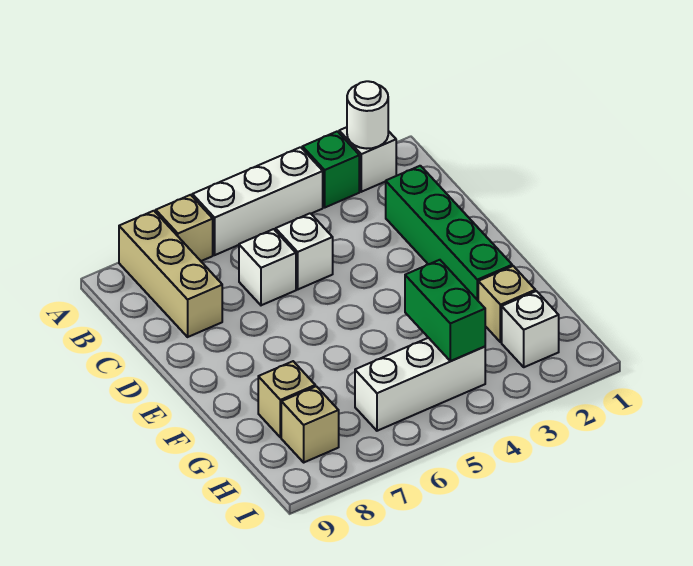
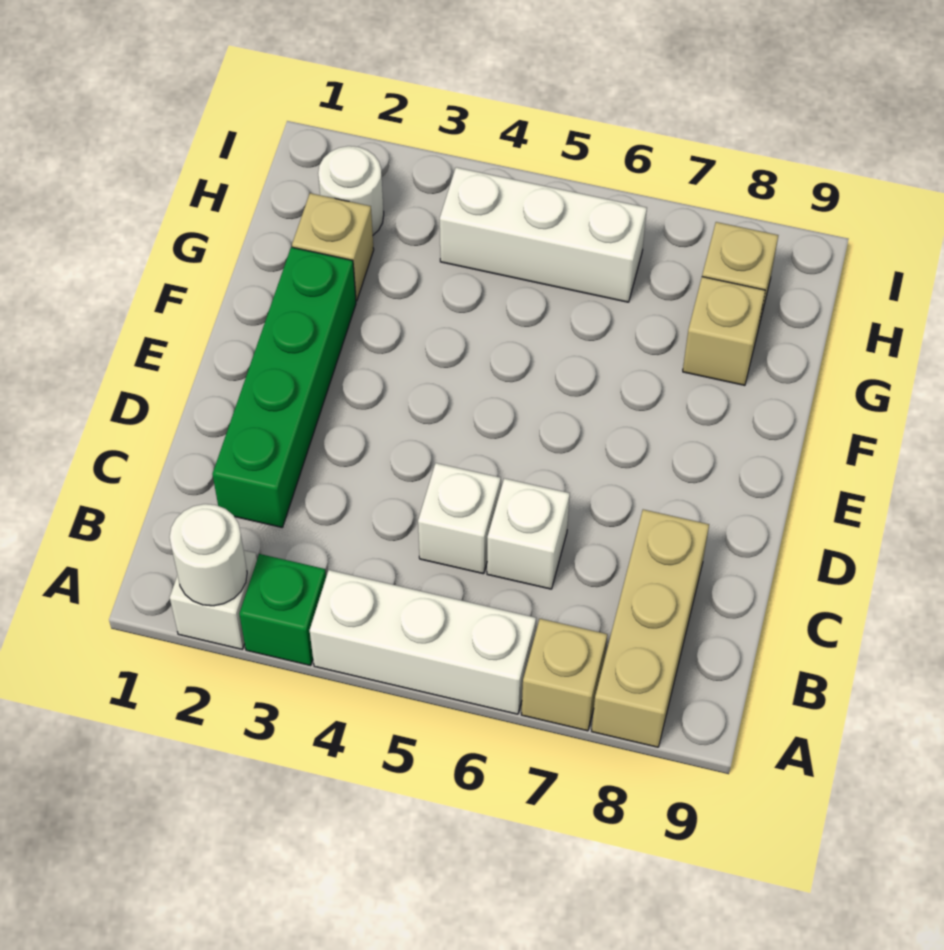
green 1x2 brick [405,260,485,361] -> none
white 1x1 brick [502,291,559,367] -> white 1x1 round brick [318,146,384,235]

